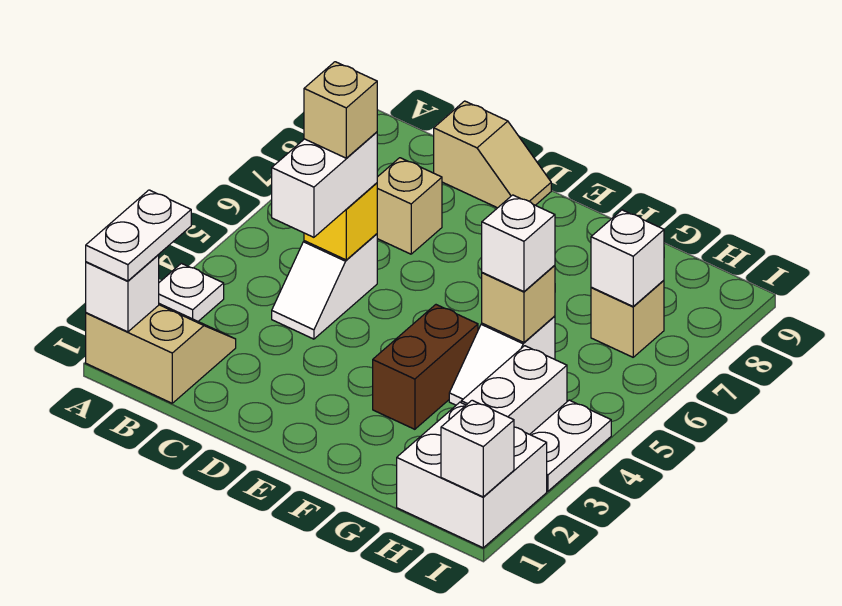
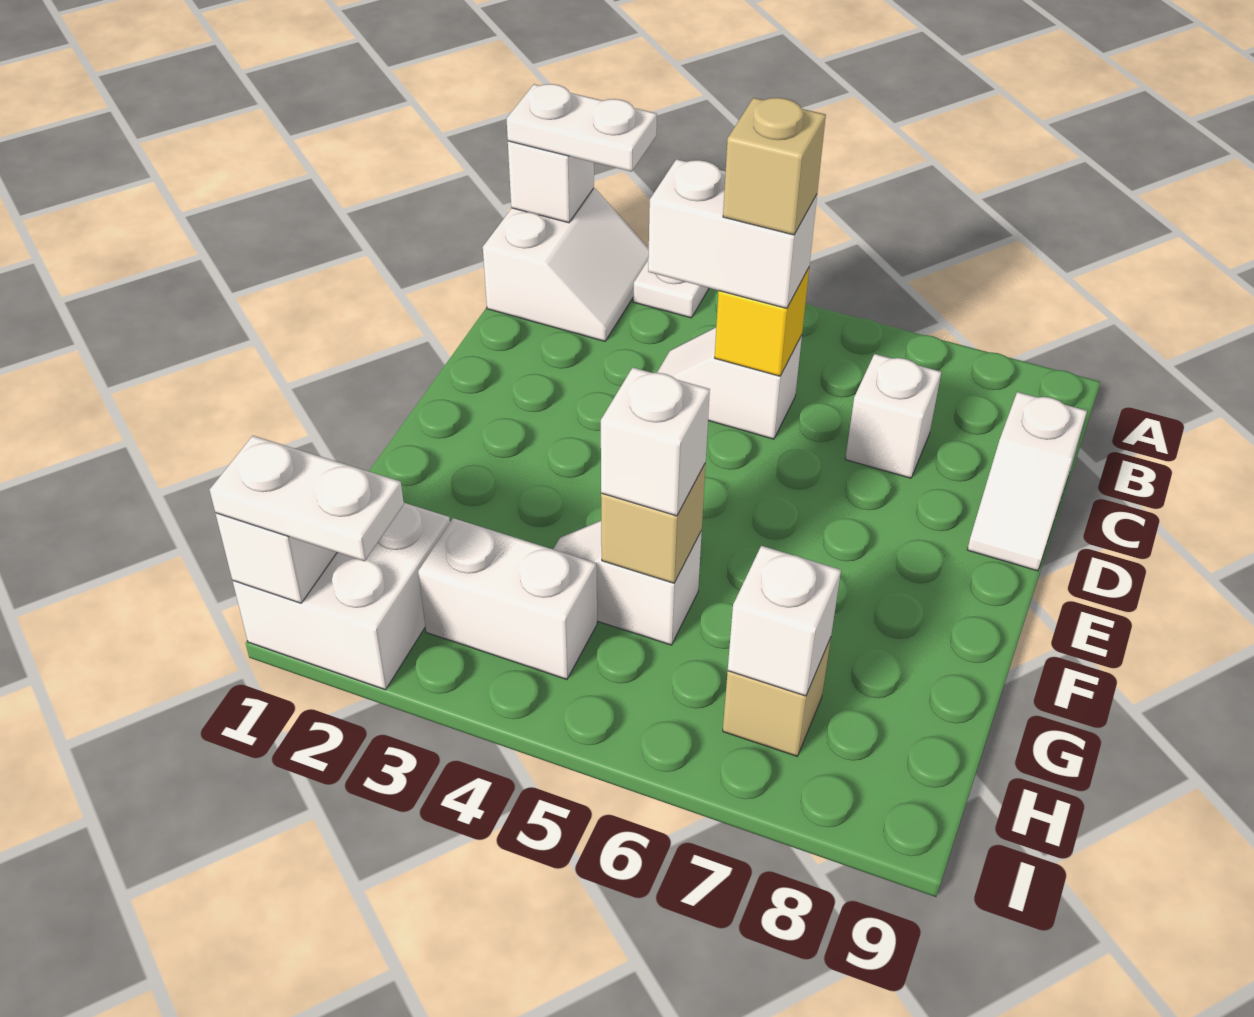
tan 2x2 slope [86,304,236,403] -> white 2x2 slope [483,188,649,341]
tan 1x1 brick [377,158,442,254] -> white 1x1 brick [845,354,941,478]
tan 1x2 slope [434,101,551,208] -> white 1x2 slope [967,392,1087,571]
brown 1x2 brick [373,305,478,429] -> none
white 1x2 plate [530,400,611,491] -> white 1x2 plate moved to [210,436,404,561]

